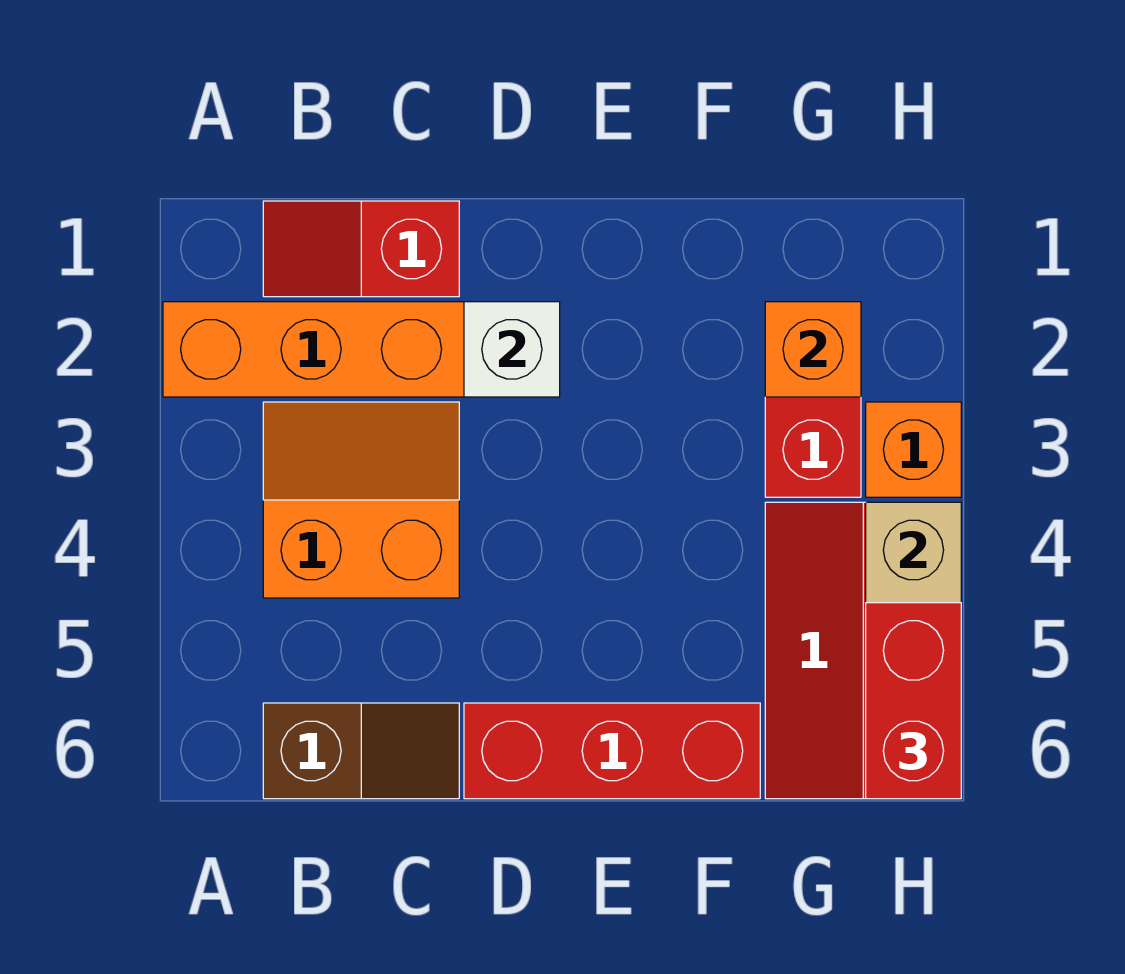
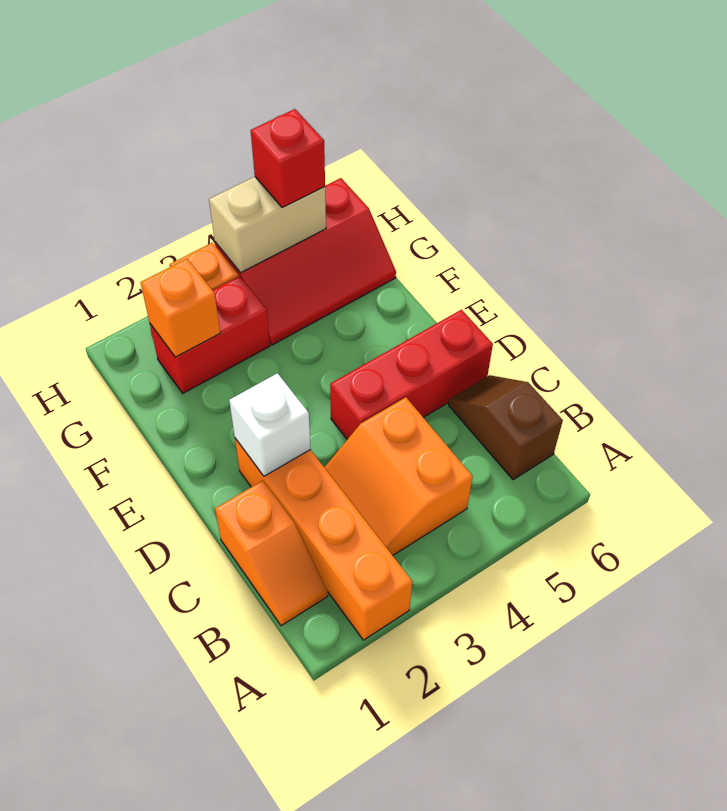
red 1x2 slope [263,201,459,297] -> orange 1x2 slope [215,481,328,626]
red 1x3 brick [464,703,760,799] -> red 1x3 brick turned to [330,310,493,439]
red 1x2 brick [866,603,961,799] -> red 1x1 brick [251,109,325,208]

